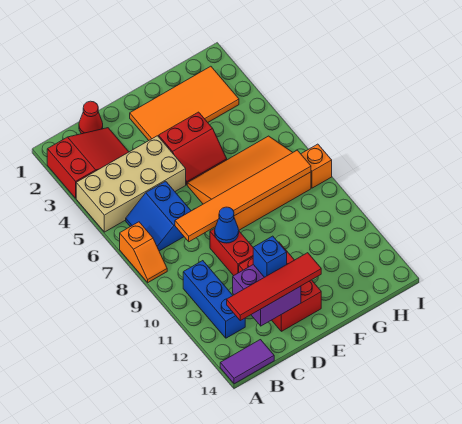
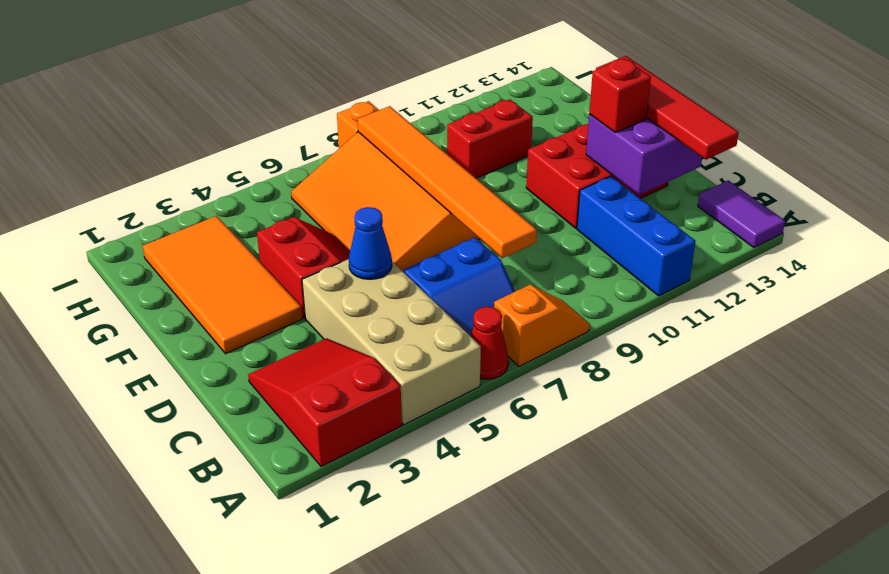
blue 1x3 brick [183,261,245,338] -> blue 1x3 brick turned to [577,177,695,296]
red 1x1 cone [79,101,103,134] -> red 1x1 cone moved to [471,307,509,379]
red 1x2 brick [210,229,253,276] -> red 1x2 brick moved to [447,99,533,178]
blue 1x1 cone [215,207,239,243] -> blue 1x1 cone moved to [349,207,392,279]
blue 1x1 brick [253,236,287,277] -> red 1x1 brick [589,59,651,133]

